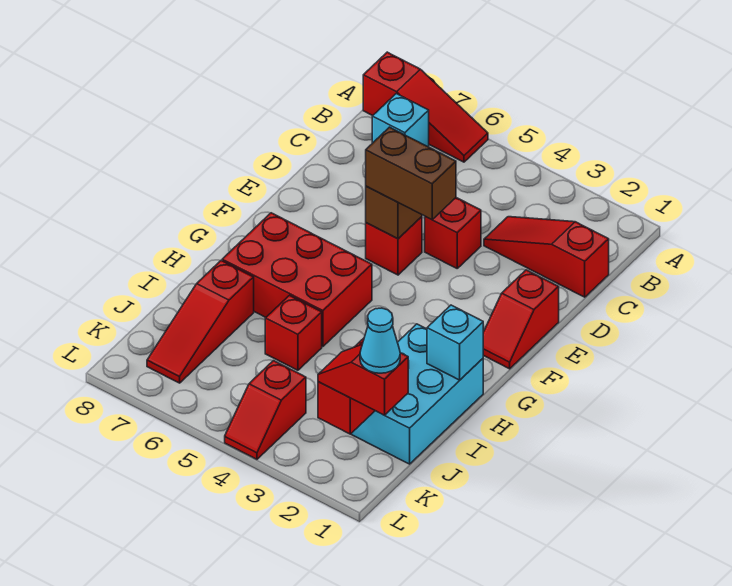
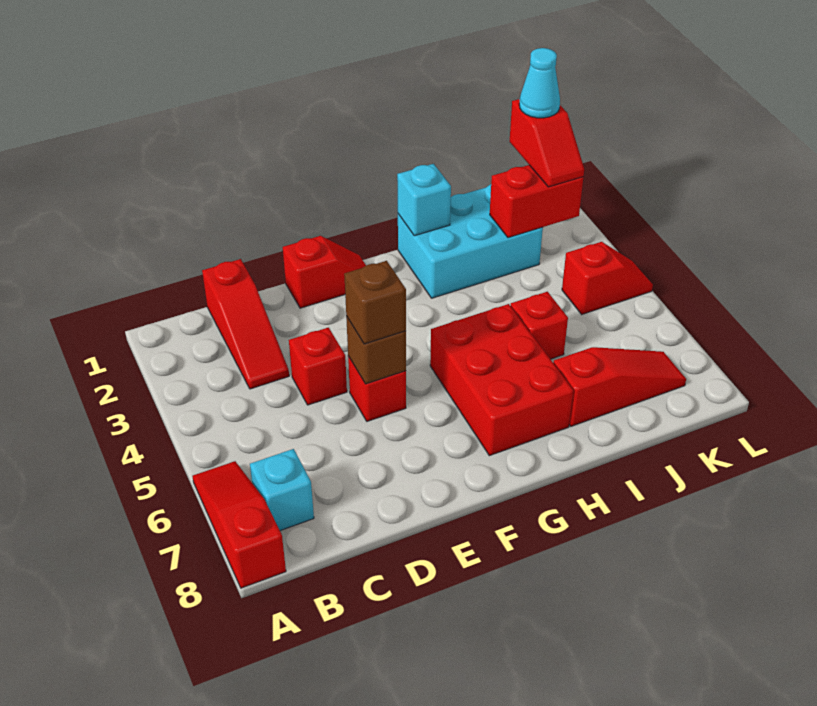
brown 1x2 brick [366,127,456,220] -> brown 1x1 brick [344,261,406,344]

